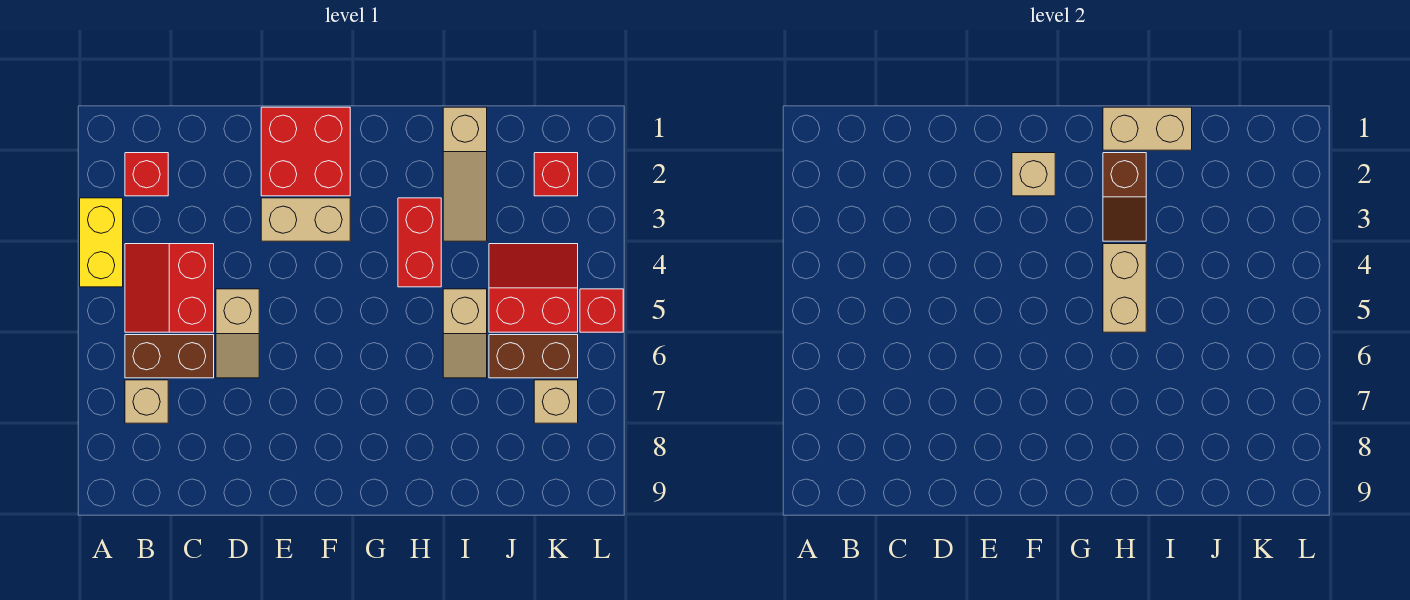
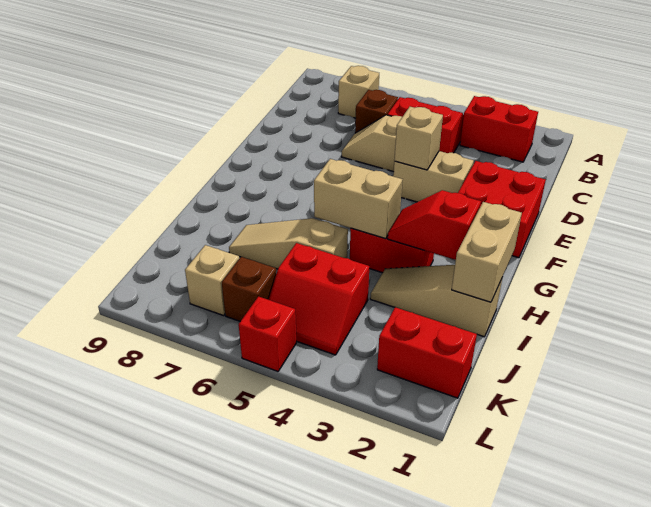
yellow 1x2 brick [80,198,123,287] -> none
red 1x1 brick [125,153,168,196] -> red 1x2 brick [460,96,538,162]
brown 1x2 brick [125,335,214,378] -> brown 1x1 brick [355,90,398,133]
tan 1x2 brick [261,198,350,241] -> tan 1x2 brick turned to [393,151,474,202]
tan 1x1 brick [1012,153,1055,196] -> tan 1x1 brick moved to [394,107,443,170]
brown 1x2 slope [1103,153,1146,241] -> red 1x2 slope [388,190,481,260]
tan 1x2 slope [443,289,487,378] -> tan 1x3 slope [229,218,348,269]
red 2x2 slope [489,244,578,332] -> red 2x2 slope turned to [269,243,369,355]
brown 1x2 brick [489,335,578,378] -> brown 1x1 brick [222,257,276,321]
red 1x1 brick [534,153,578,196] -> red 1x2 brick [377,307,477,398]

